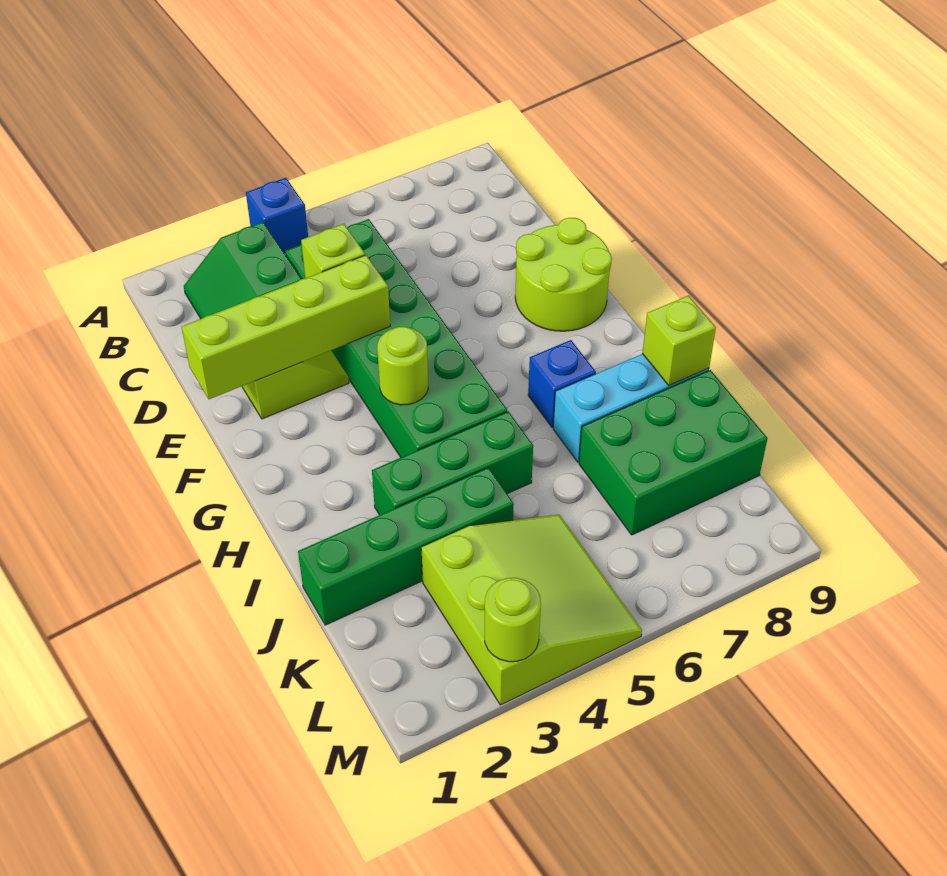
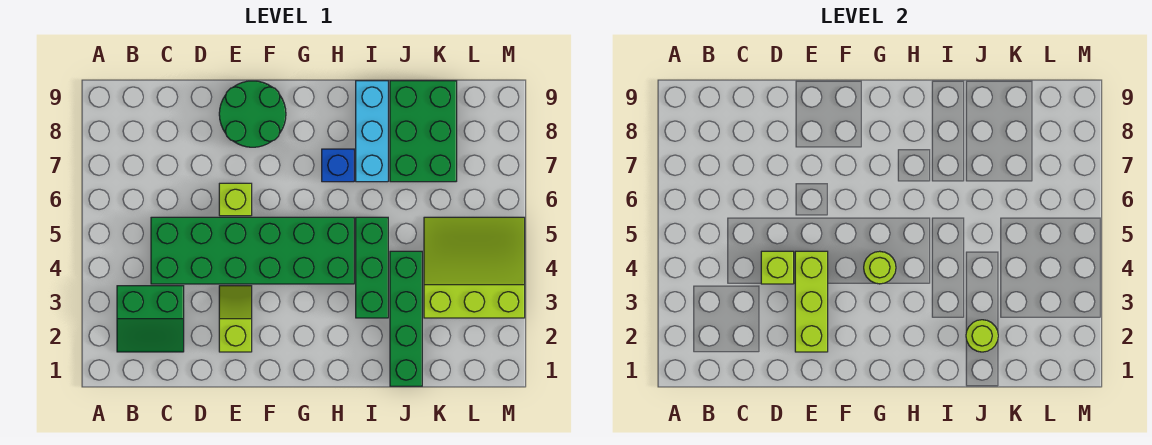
blue 1x1 brick [246,178,308,253] -> none
lime 1x4 brick [182,255,390,399] -> lime 1x3 brick [795,251,828,352]
lime 2x2 round brick [515,218,612,331] -> green 2x2 round brick [219,81,286,147]
lime 1x1 brick [642,296,716,385] -> lime 1x1 brick moved to [219,183,252,216]
lime 1x1 round brick [485,578,541,662] -> lime 1x1 round brick moved to [966,320,998,352]

